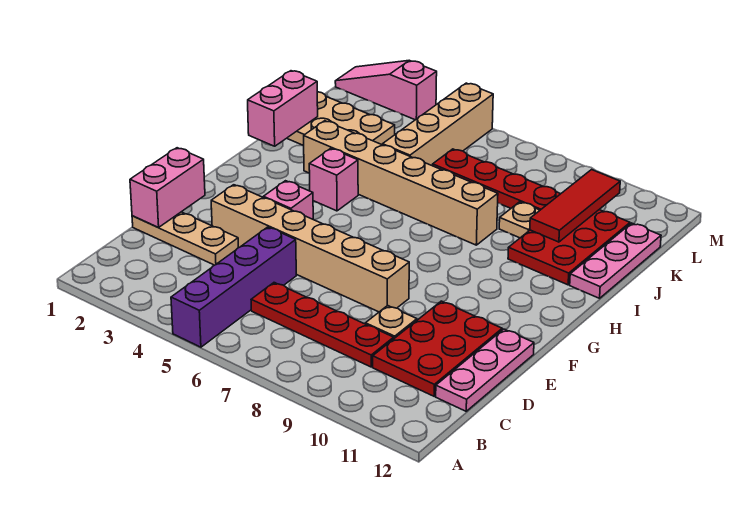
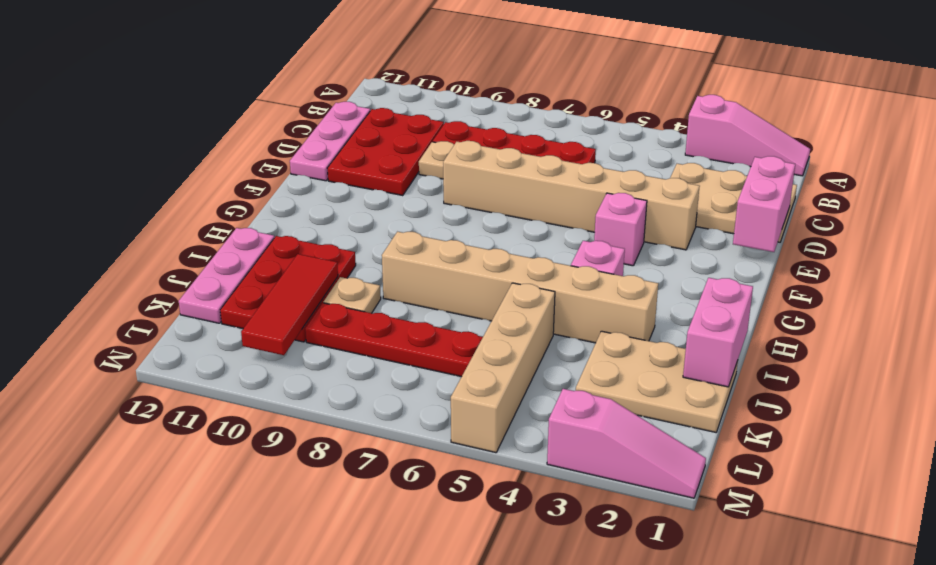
none -> pink 1x3 slope [685,95,810,176]
purple 1x4 brick [171,227,296,347] -> none
tan 1x3 plate [132,212,238,265] -> tan 2x3 plate [670,163,797,242]

